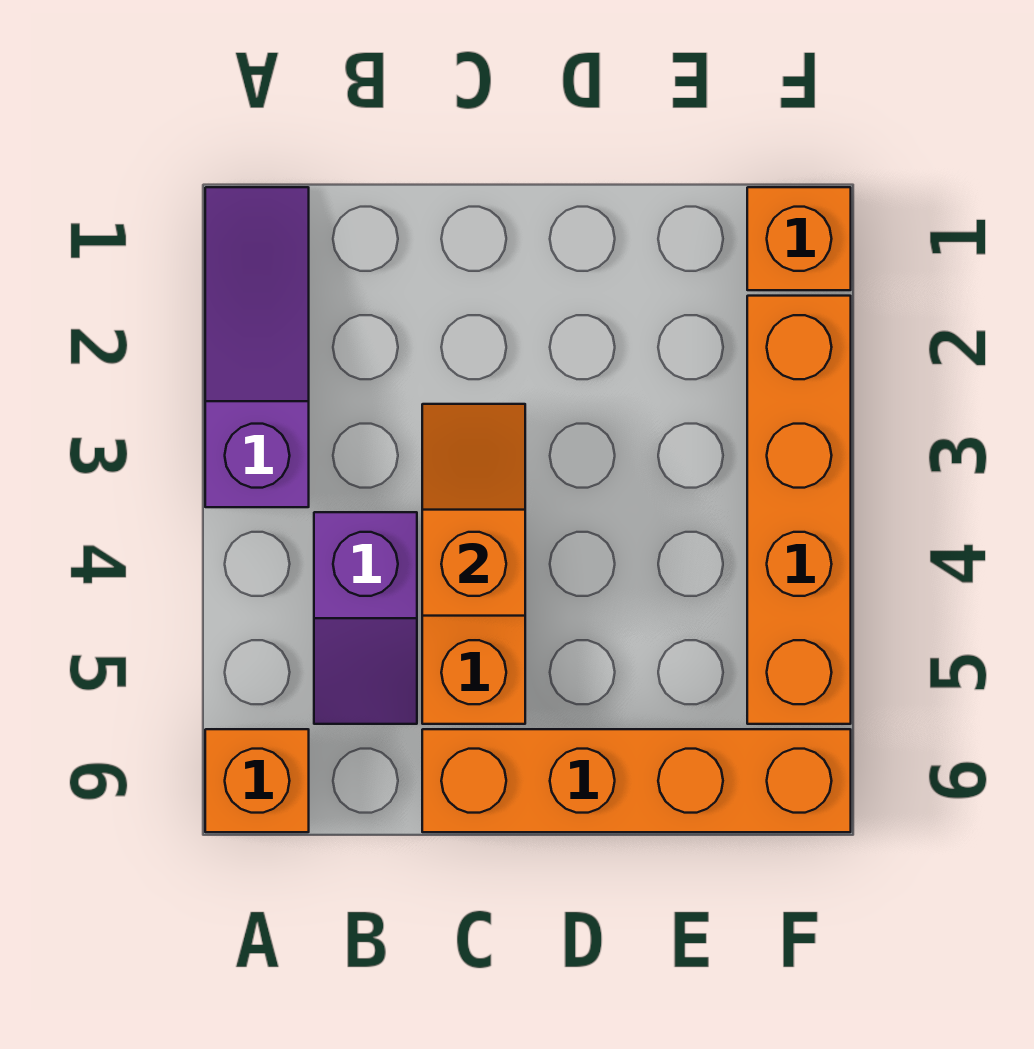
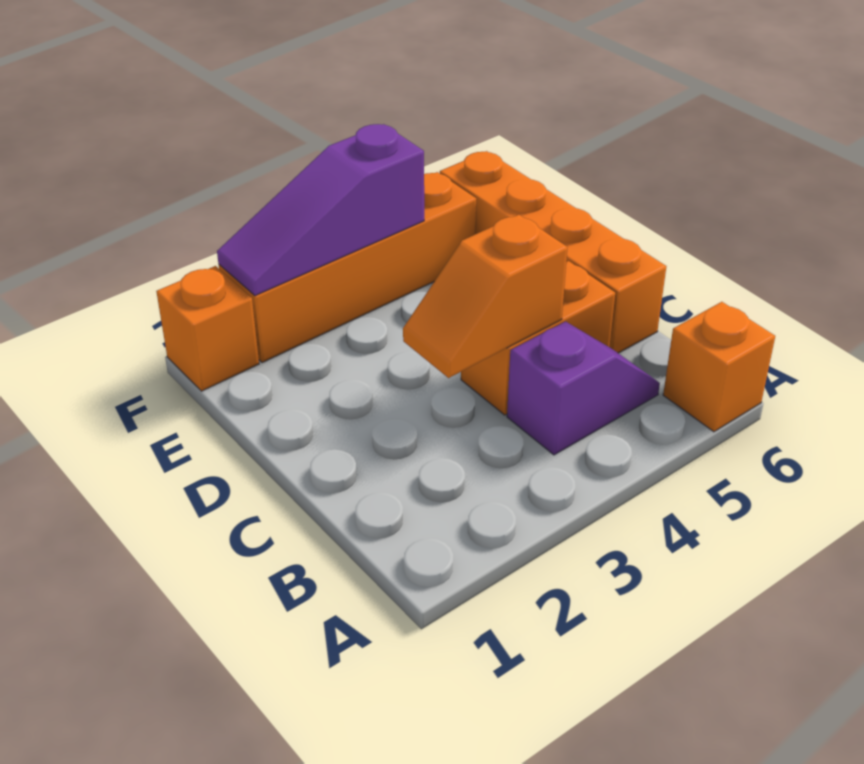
purple 1x3 slope [205,187,309,507] -> purple 1x3 slope moved to [217,124,424,296]

